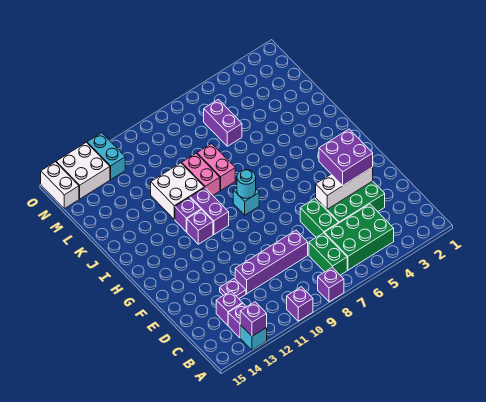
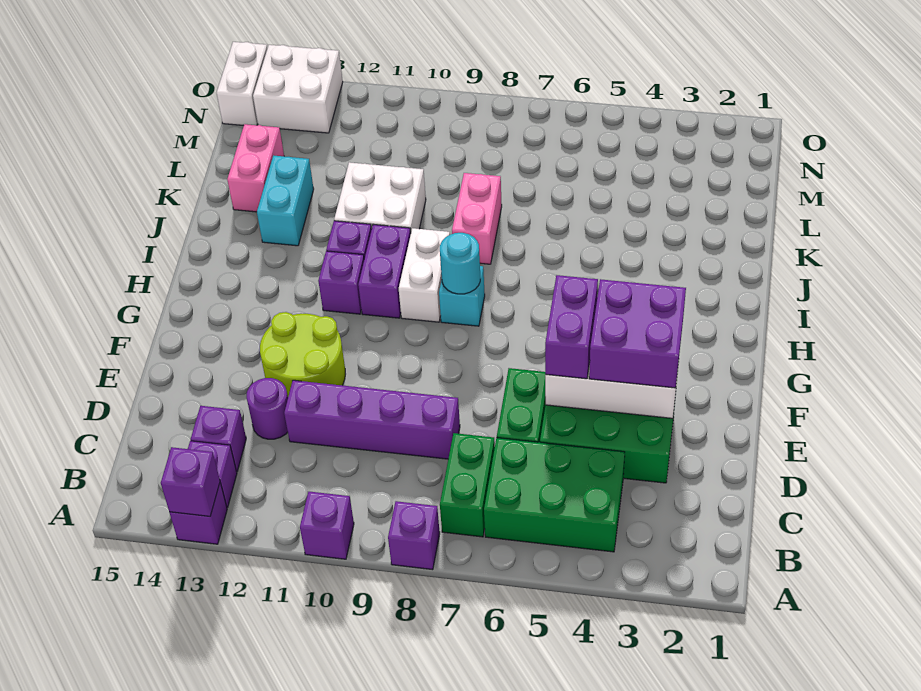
cyan 1x1 brick [240,325,267,350] -> purple 1x1 brick [169,483,227,544]
purple 1x1 plate [220,278,246,298] -> purple 1x1 round brick [247,378,288,439]
none -> lime 2x2 round brick [260,312,345,396]
none -> white 1x2 brick [399,228,450,322]
pink 1x2 brick [182,153,220,195] -> pink 1x2 brick moved to [227,124,284,212]
purple 1x2 brick [204,100,242,146] -> purple 1x2 brick moved to [545,275,598,379]
cyan 1x2 brick [87,133,125,179] -> cyan 1x2 brick moved to [257,155,314,246]

